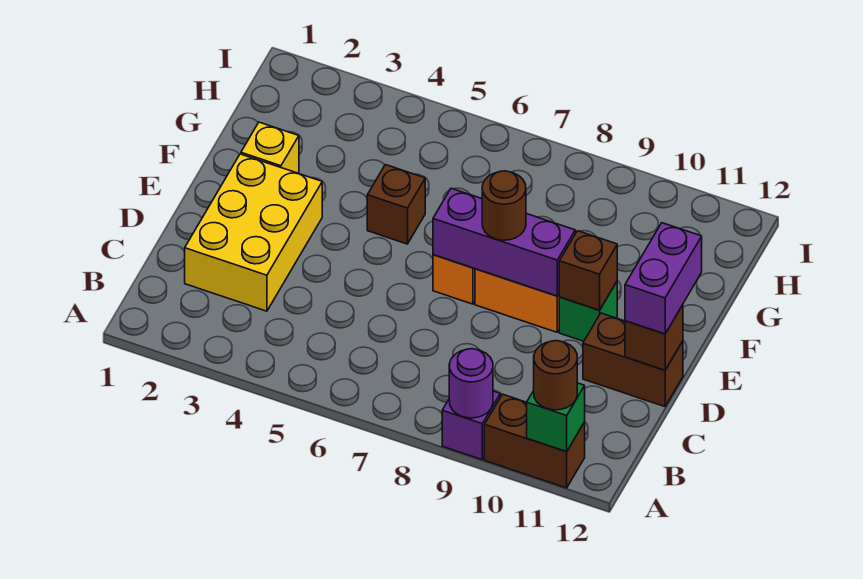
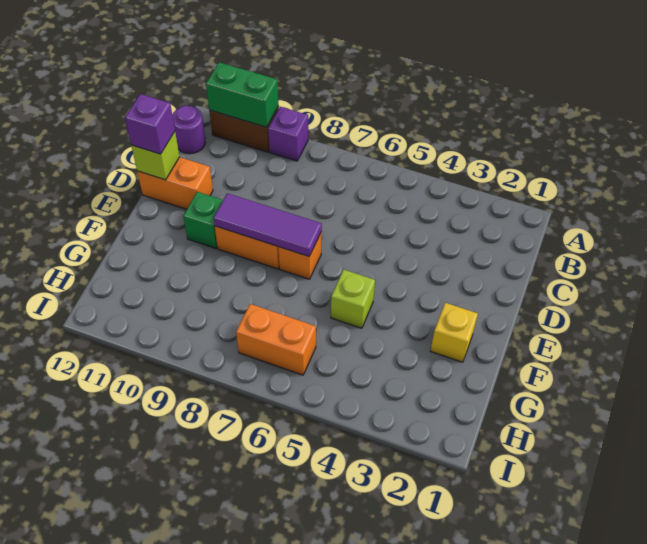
purple 1x1 round brick [449,349,493,418] -> purple 1x1 round brick moved to [172,106,205,154]
green 1x1 brick [527,383,585,451] -> green 1x2 brick [206,62,279,127]
brown 1x1 round brick [534,341,577,410] -> none
yellow 2x3 brick [185,154,322,311] -> none
brown 1x2 brick [583,313,683,407] -> orange 1x2 brick [137,157,213,209]
brown 1x1 brick [625,305,683,370] -> lime 1x1 brick [131,132,180,180]
purple 1x2 brick [625,223,702,334] -> purple 1x1 brick [125,94,175,154]
purple 1x3 brick [433,188,575,296] -> purple 1x3 tile [214,193,322,256]
brown 1x1 round brick [482,171,526,240] -> none
brown 1x1 brick [559,231,617,310] -> none
brown 1x1 brick [367,165,425,244] -> lime 1x1 brick [331,270,375,328]
none -> orange 1x2 brick [236,304,316,375]

